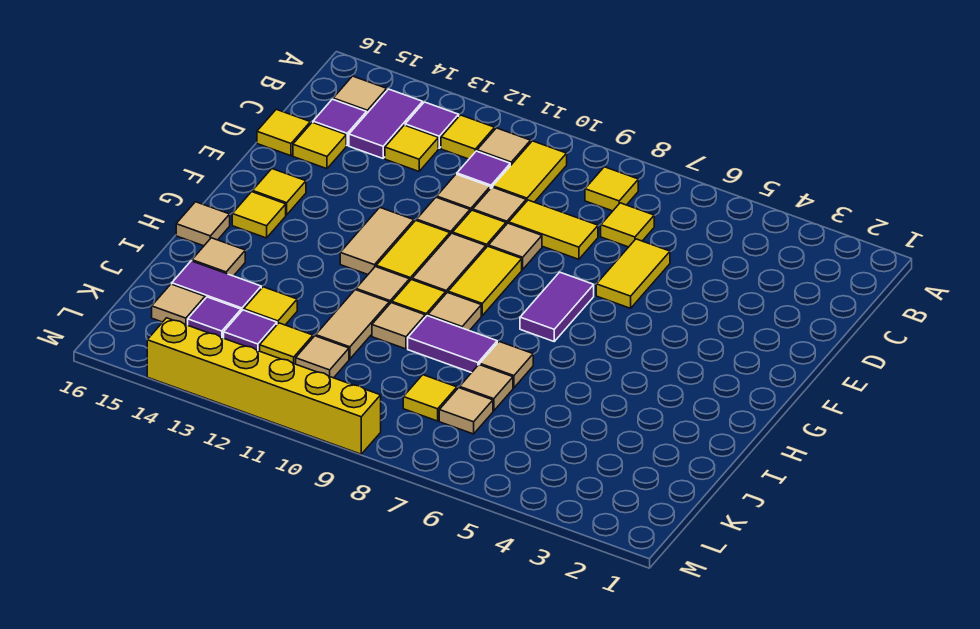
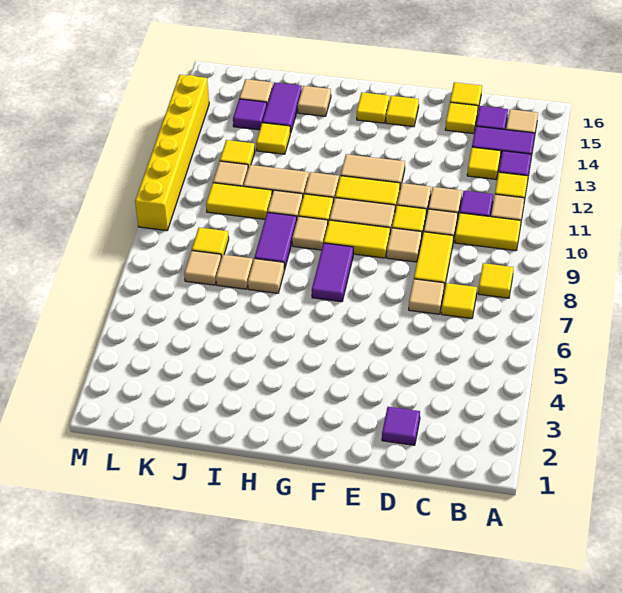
yellow 1x2 tile [596,239,670,308] -> yellow 1x2 tile moved to [206,183,272,219]
purple 1x2 tile [520,272,594,341] -> purple 1x2 tile turned to [312,243,353,302]
tan 1x1 tile [176,202,230,246] -> tan 1x1 tile moved to [409,279,444,314]
purple 1x1 tile [224,310,277,351] -> purple 1x1 tile moved to [382,407,420,445]

